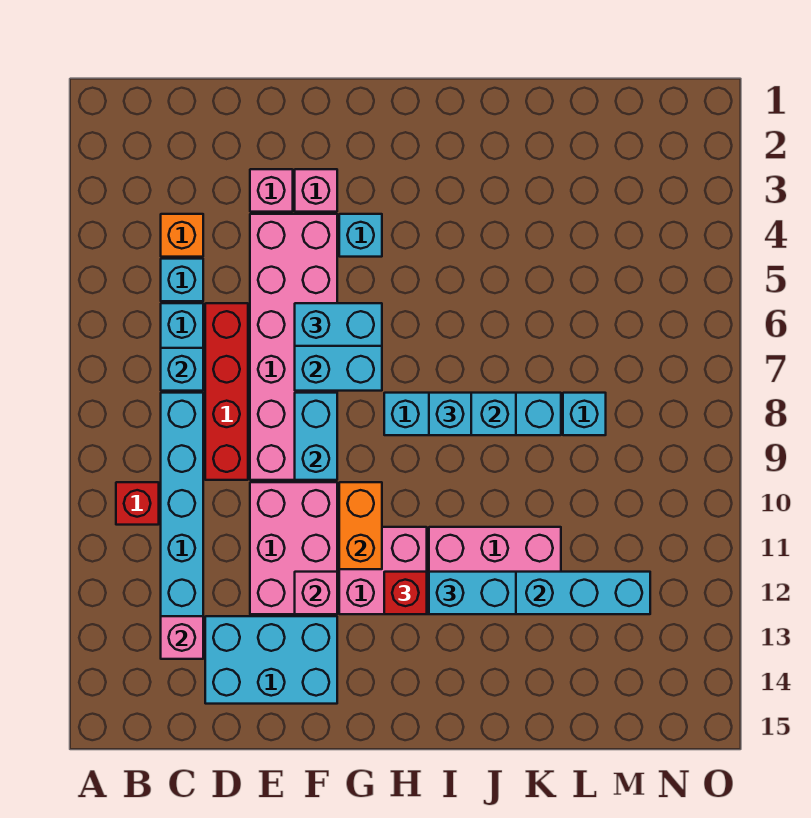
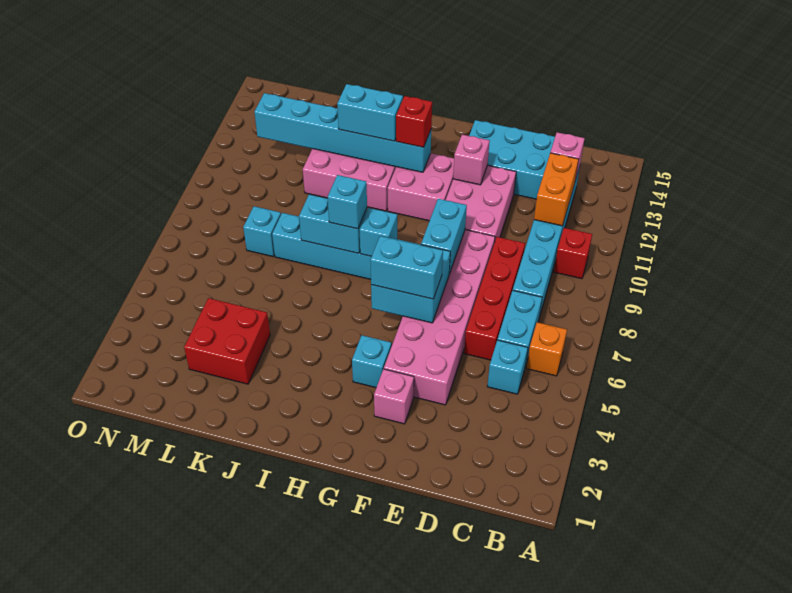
orange 1x1 brick [161,214,203,257] -> orange 1x1 brick moved to [527,322,567,376]
cyan 1x1 brick [161,348,203,391] -> cyan 1x1 brick moved to [360,208,397,256]
pink 1x1 brick [250,169,293,212] -> none
orange 1x2 brick [339,482,382,569] -> orange 1x2 brick moved to [534,153,579,226]
none -> red 2x2 brick [184,298,270,384]

